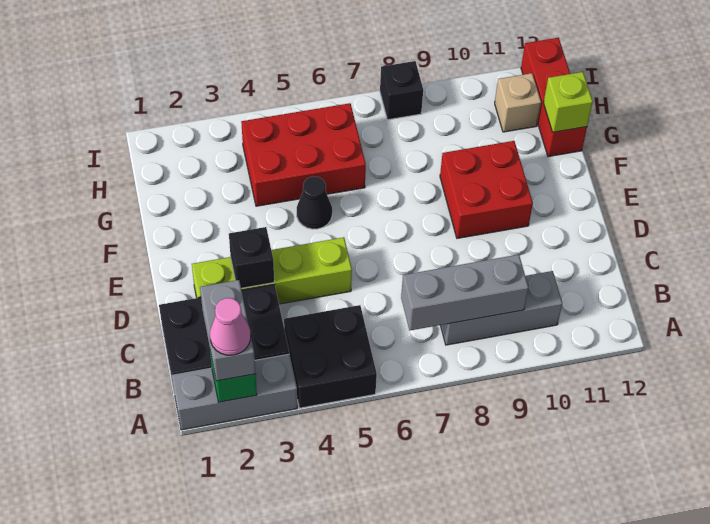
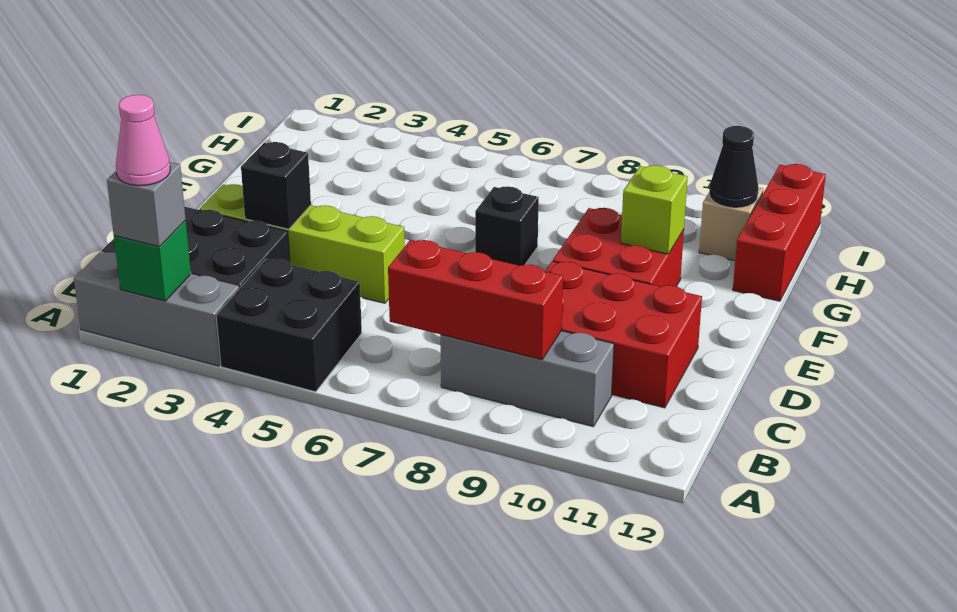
grey 1x2 brick [200,280,255,381] -> grey 1x1 brick [107,162,186,247]
grey 1x3 brick [401,255,529,330] -> red 1x3 brick [388,240,563,360]
black 1x1 cone [297,176,332,229] -> black 1x1 cone moved to [709,126,758,208]
red 2x3 brick [241,103,366,206] -> red 2x3 brick moved to [545,261,702,408]
lime 1x1 brick [544,72,593,132] -> lime 1x1 brick moved to [621,165,688,254]
black 1x1 brick [380,61,423,120] -> black 1x1 brick moved to [475,186,539,266]

